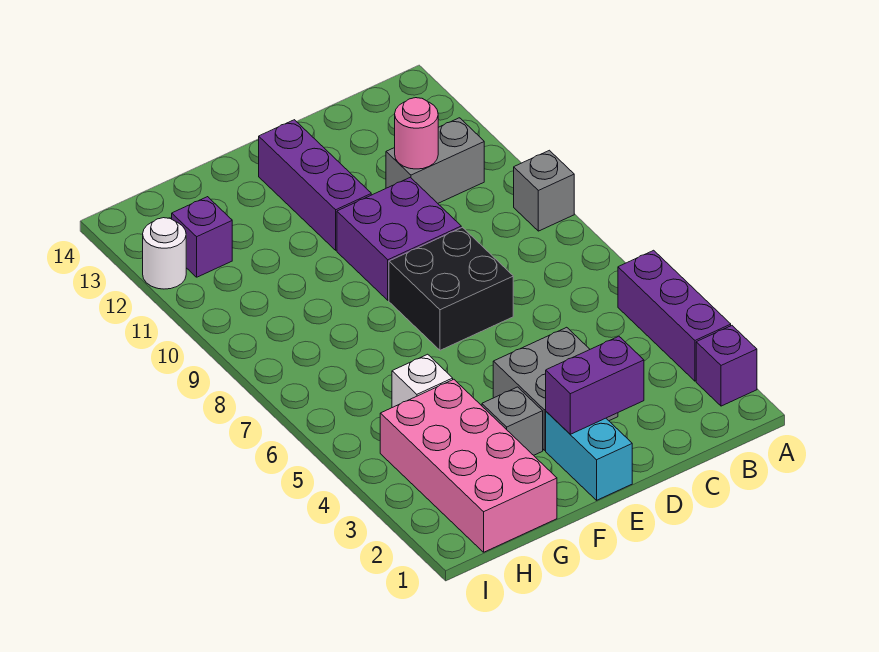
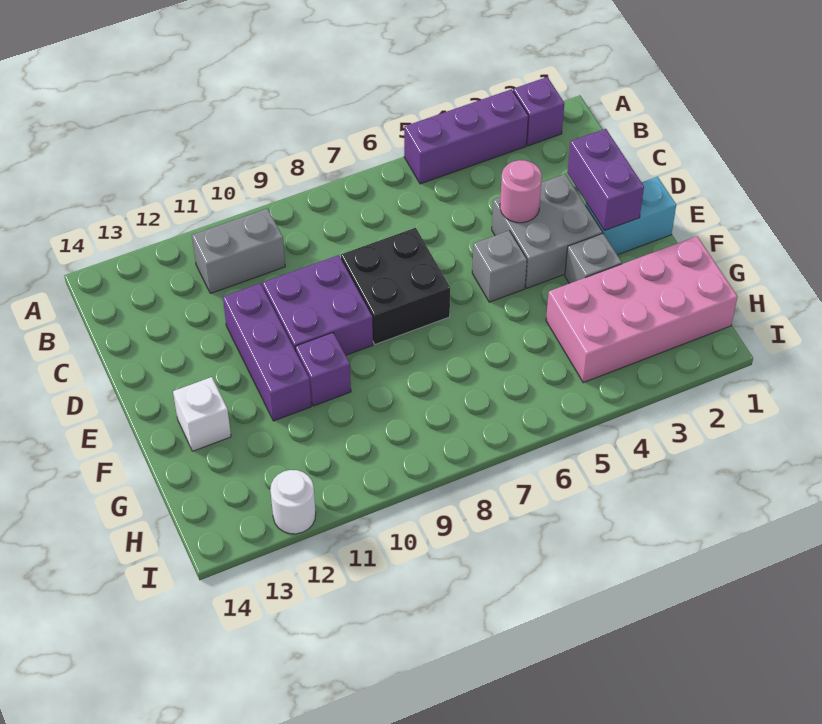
grey 1x1 brick [514,150,574,231] -> grey 1x1 brick moved to [472,231,527,302]
grey 1x2 brick [386,118,484,203] -> grey 1x2 brick turned to [192,208,285,293]
pink 1x1 round brick [395,98,438,169] -> pink 1x1 round brick moved to [500,160,542,223]
purple 1x3 brick [259,120,371,250] -> purple 1x3 brick turned to [223,283,311,421]
white 1x1 brick [392,354,453,408] -> white 1x1 brick moved to [173,377,231,451]
purple 1x1 brick [172,197,232,277] -> purple 1x1 brick moved to [295,333,351,406]

